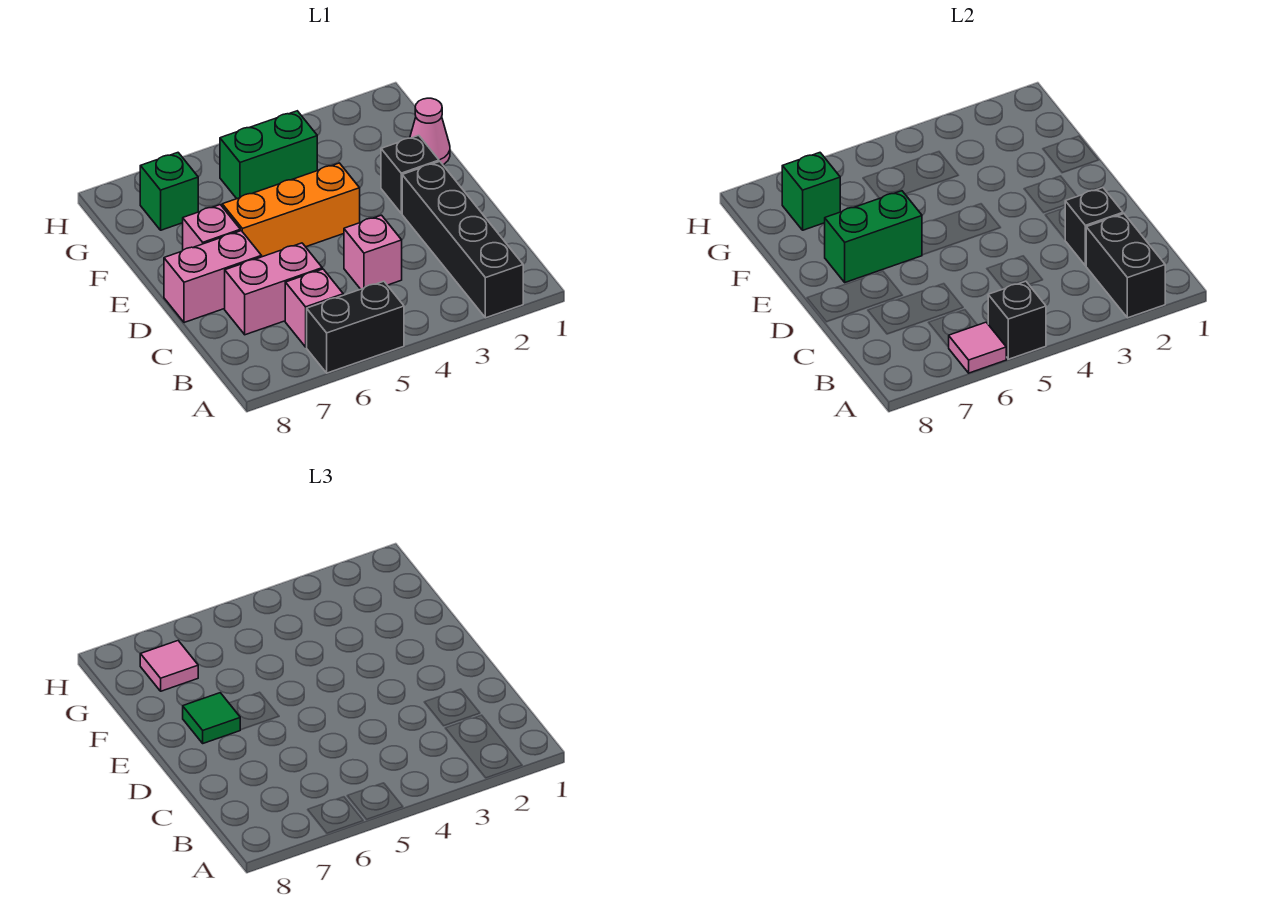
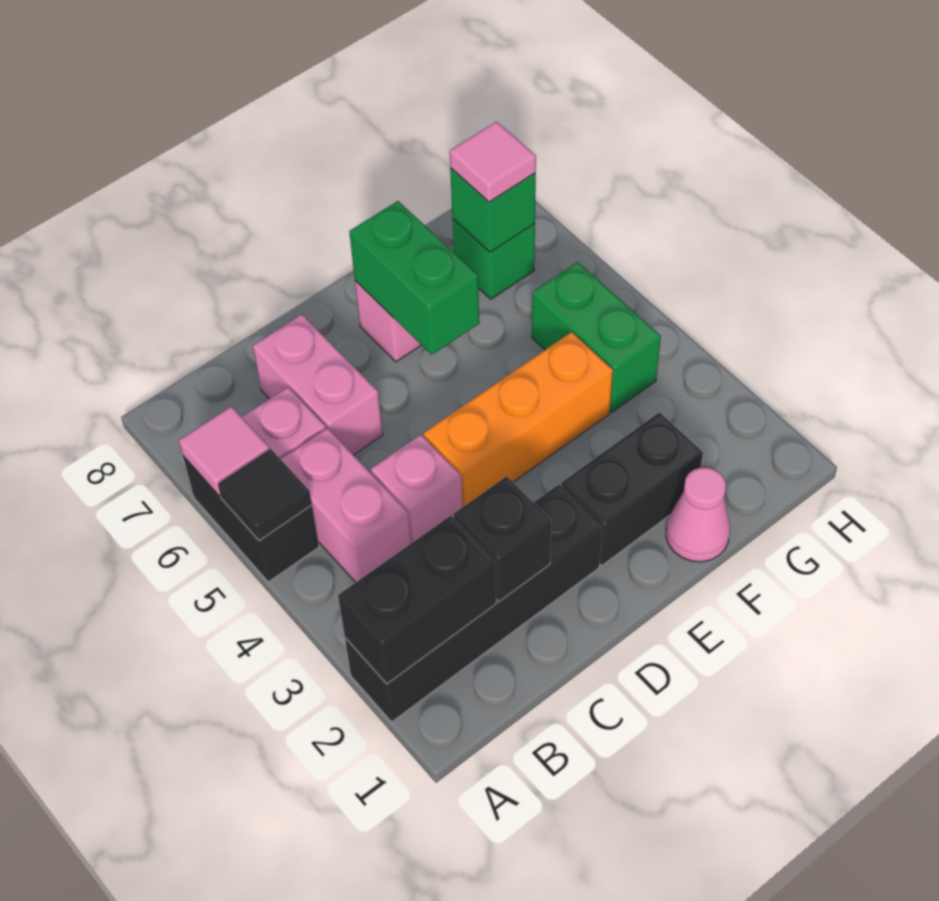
black 1x1 brick [988,281,1046,359] -> black 1x1 tile [218,449,312,540]
pink 1x2 brick [164,231,262,323] -> pink 1x2 brick moved to [281,428,411,582]
black 1x1 brick [381,135,439,213] -> black 1x2 brick [561,412,703,566]
orange 1x3 brick [222,163,360,257] -> orange 1x3 brick turned to [423,332,613,507]
green 1x1 tile [183,693,240,743] -> none

